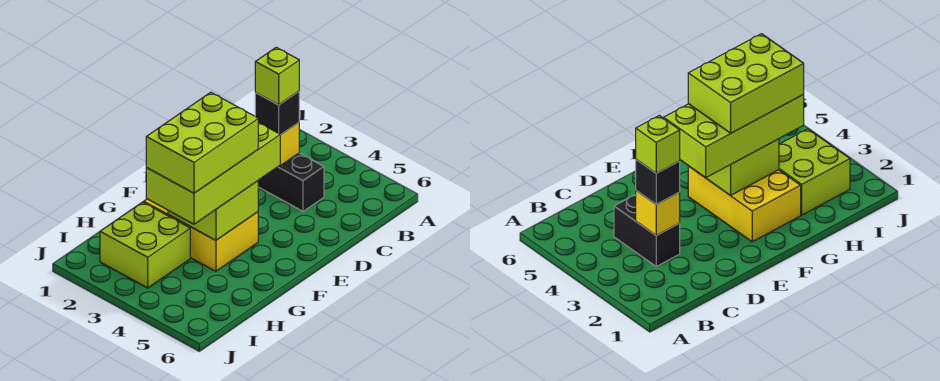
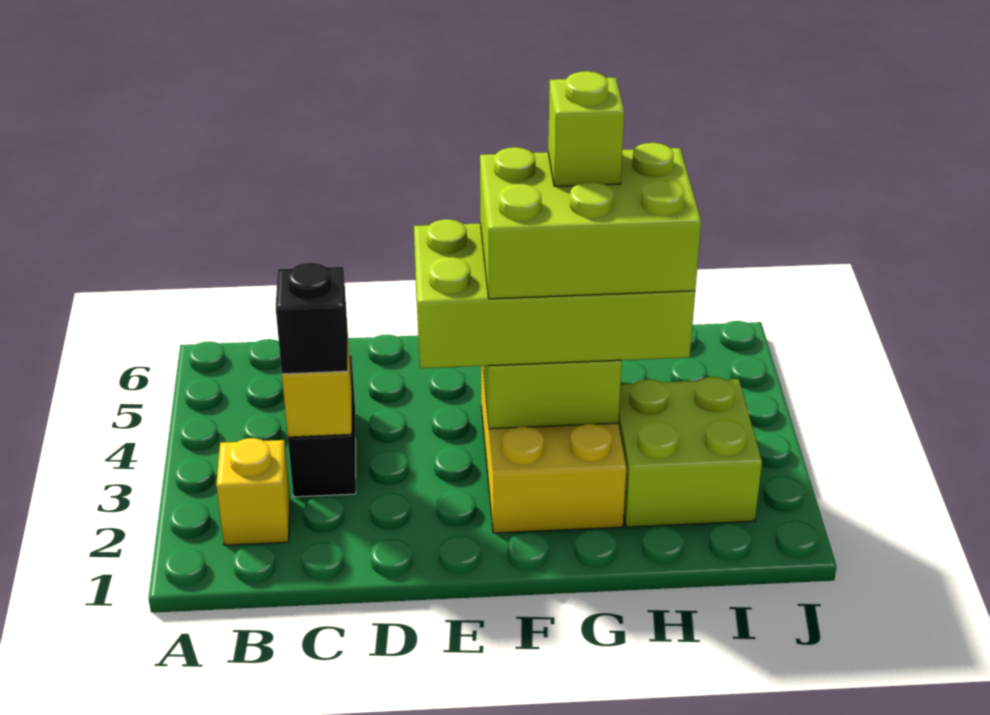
none -> yellow 1x1 brick [216,438,290,545]
lime 1x1 brick [255,47,299,105] -> lime 1x1 brick moved to [548,71,624,186]

